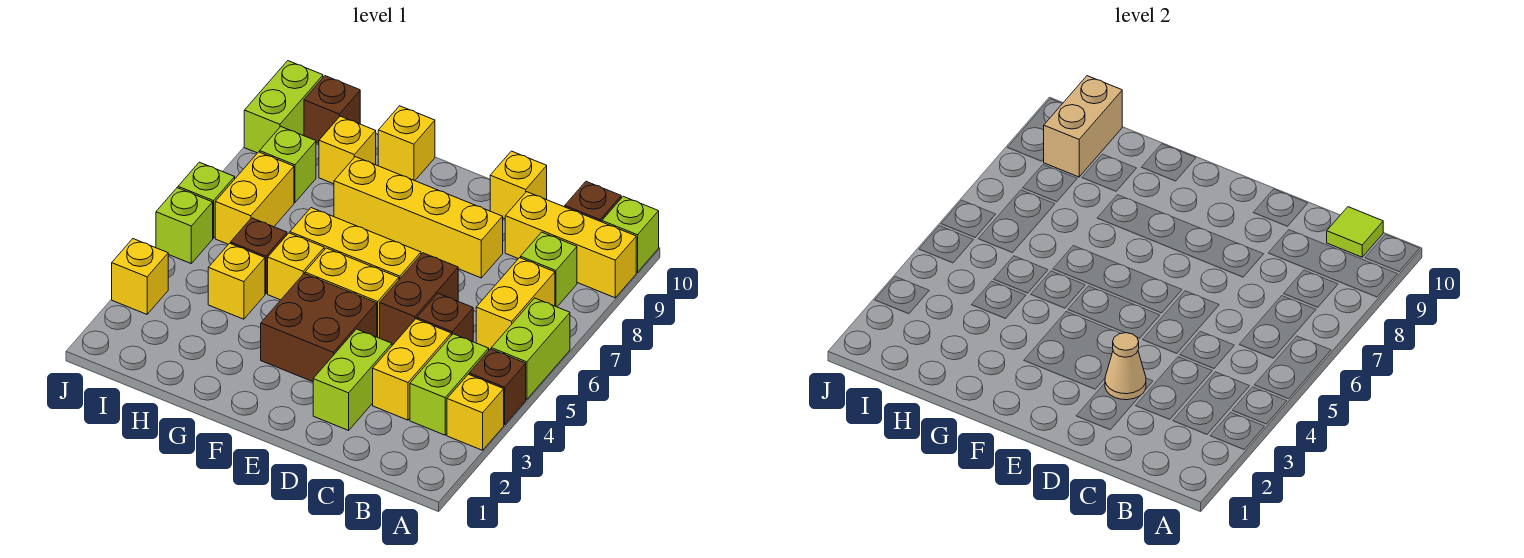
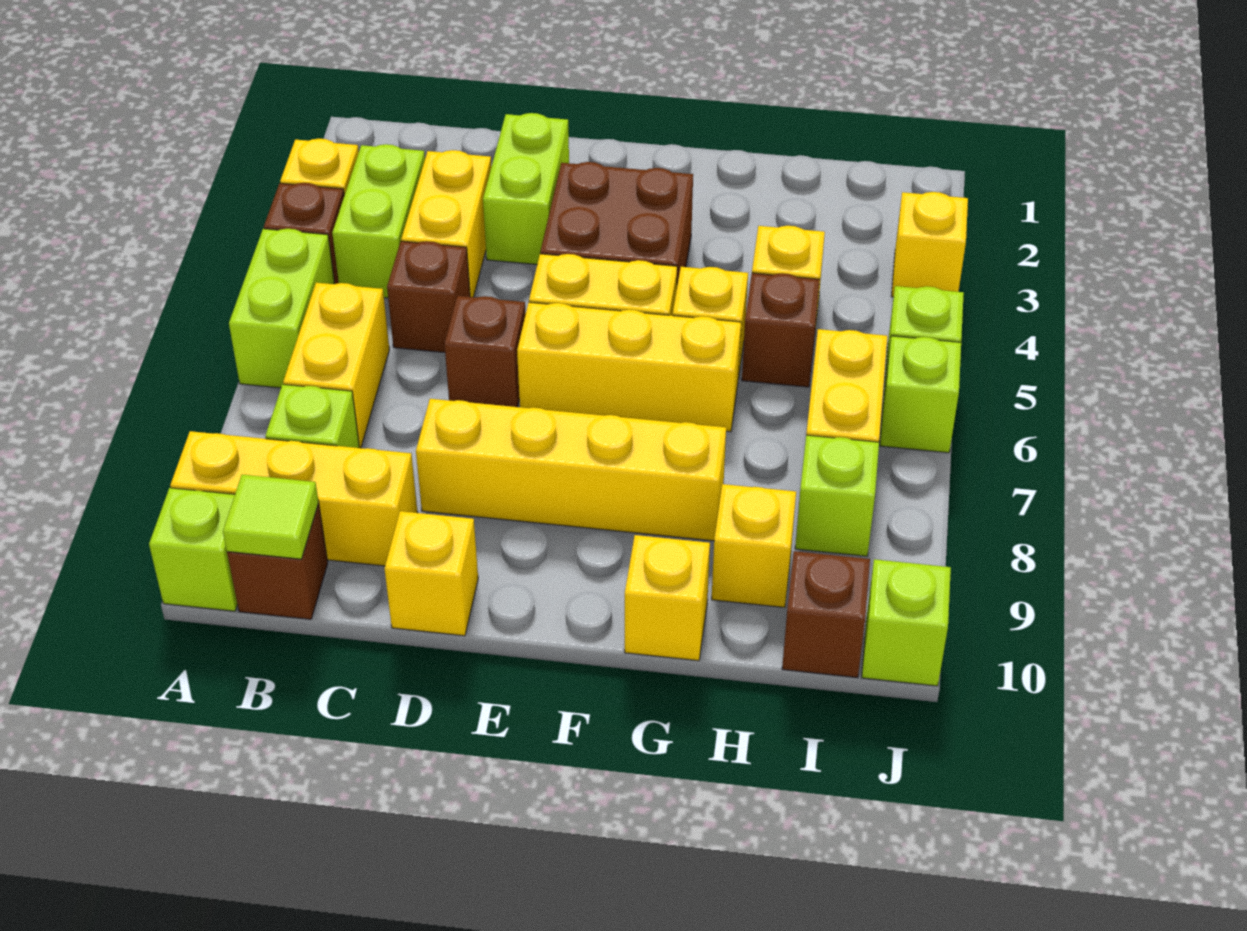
tan 1x1 cone [1105,333,1146,400] -> none
brown 1x2 brick [380,253,458,345] -> brown 1x1 brick [444,296,526,407]
tan 1x2 brick [1044,76,1122,177] -> none
lime 1x2 brick [244,61,323,153] -> lime 1x1 brick [862,559,951,686]

